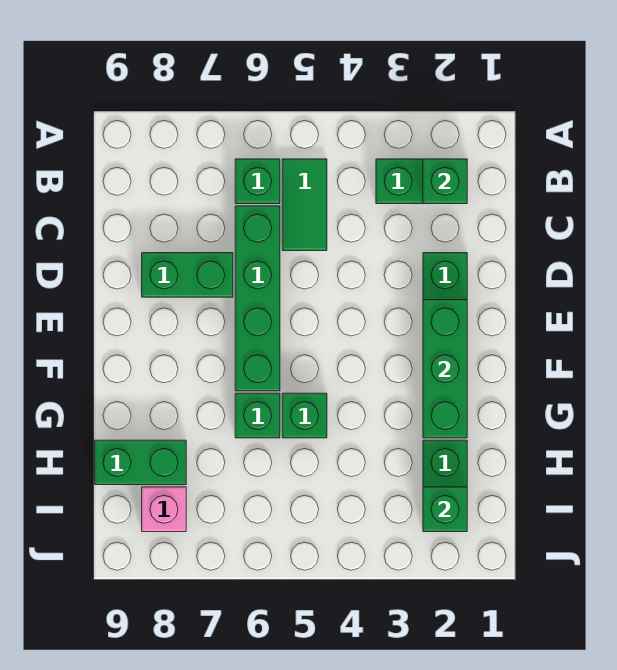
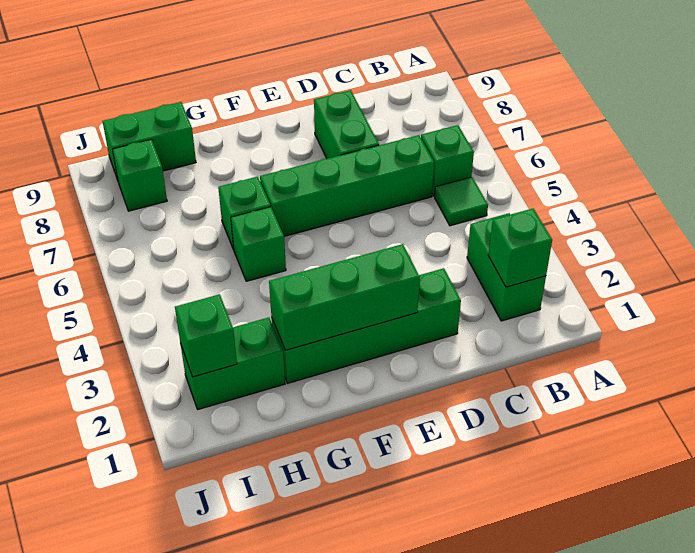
green 1x2 tile [282,159,327,251] -> green 1x1 tile [435,177,488,226]
green 1x2 brick [95,440,186,485] -> green 1x2 brick turned to [103,102,196,180]
pink 1x1 brick [142,487,186,532] -> green 1x1 brick [112,139,167,211]

